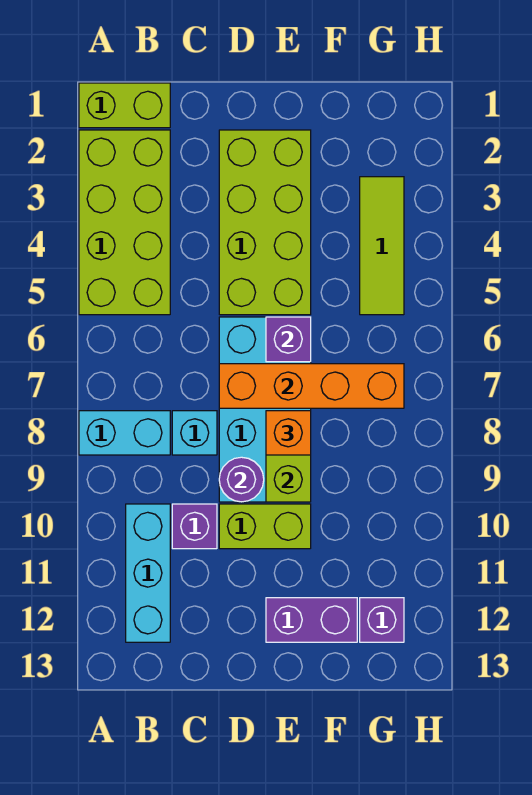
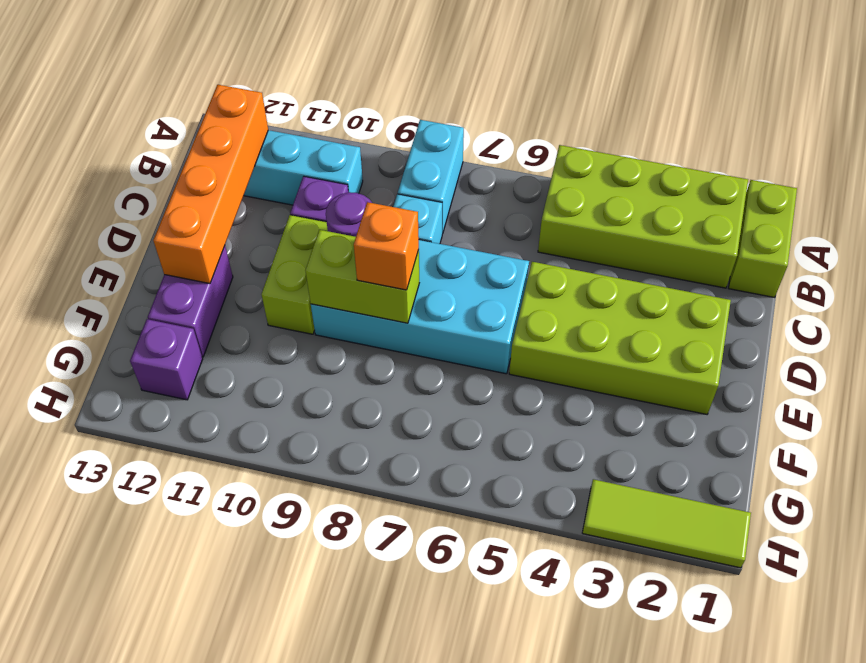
orange 1x4 brick [219,364,404,408] -> orange 1x4 brick moved to [153,85,268,284]
purple 1x1 brick [266,317,311,362] -> none
lime 1x3 tile [360,177,404,315] -> lime 1x3 tile moved to [582,479,751,568]

